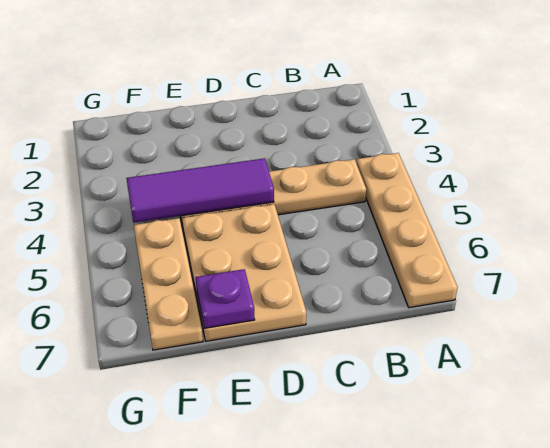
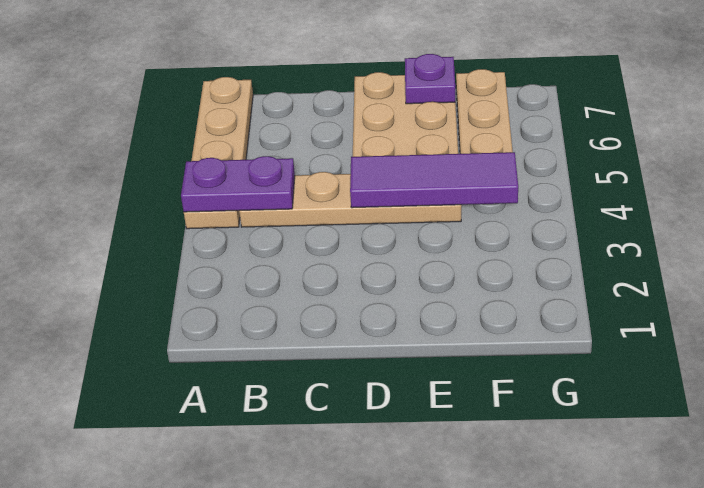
none -> purple 1x2 plate [181,156,295,212]

